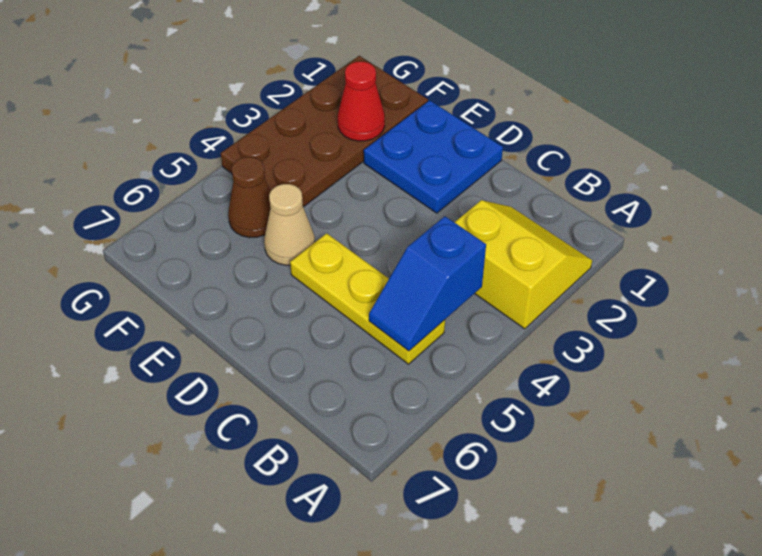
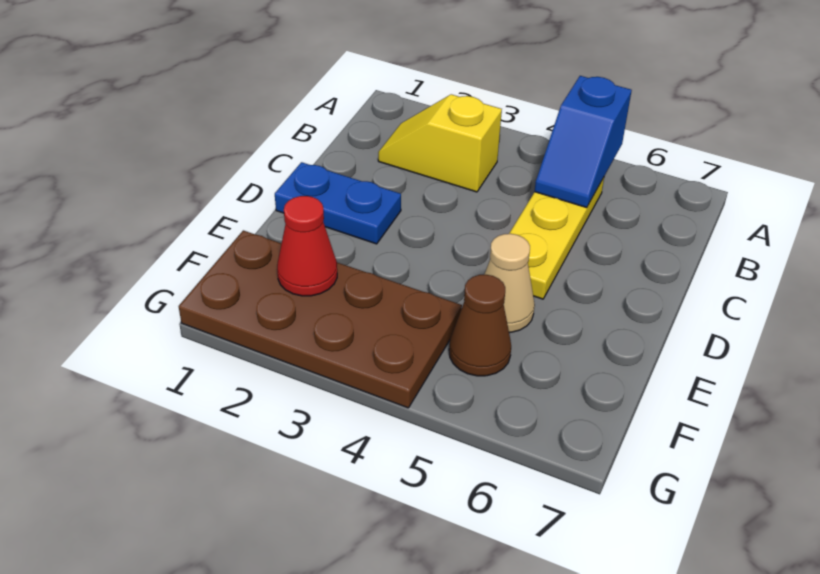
yellow 2x2 slope [455,200,592,329] -> yellow 1x2 slope [378,94,502,192]
blue 1x2 slope [369,216,486,351] -> blue 1x2 slope turned to [534,76,632,208]
blue 2x2 plate [364,100,503,213] -> blue 1x2 plate [275,162,401,244]

